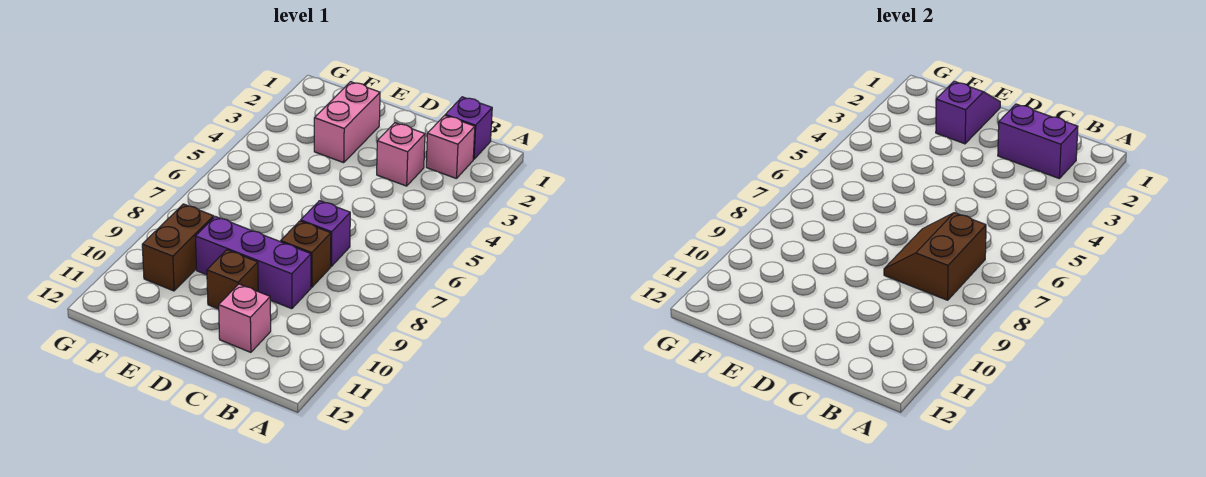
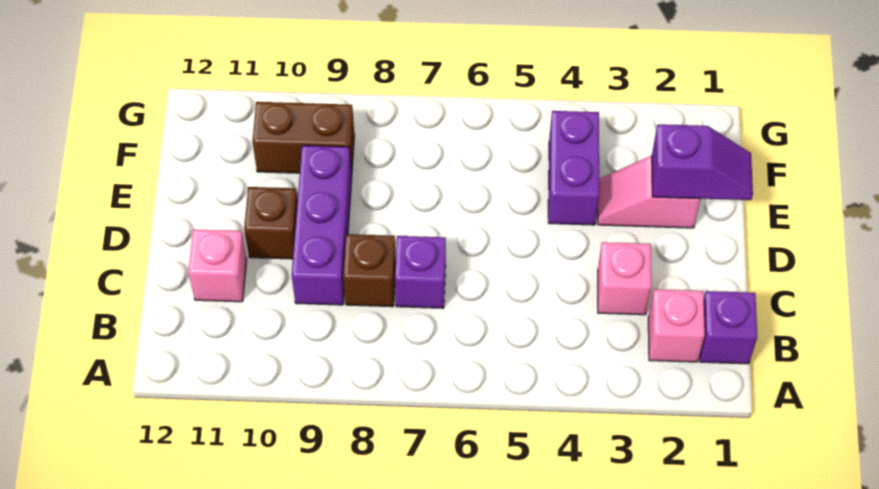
purple 1x2 brick [998,104,1078,179] -> purple 1x2 brick moved to [548,111,599,225]
brown 2x2 slope [884,213,986,300] -> none
pink 1x2 brick [314,82,380,163] -> pink 1x2 slope [597,156,700,228]

